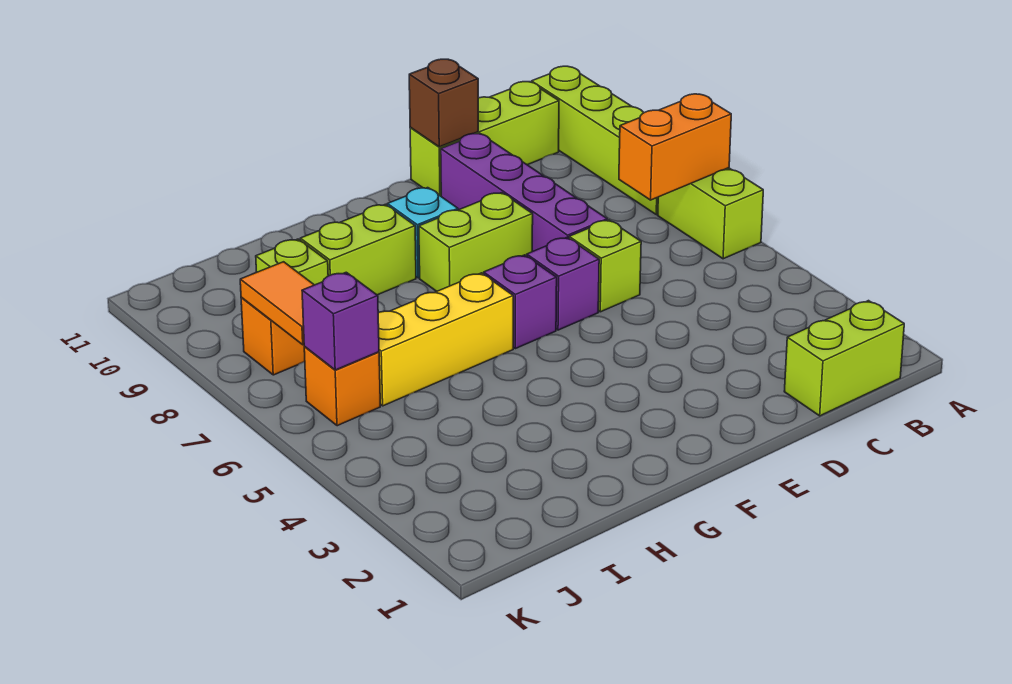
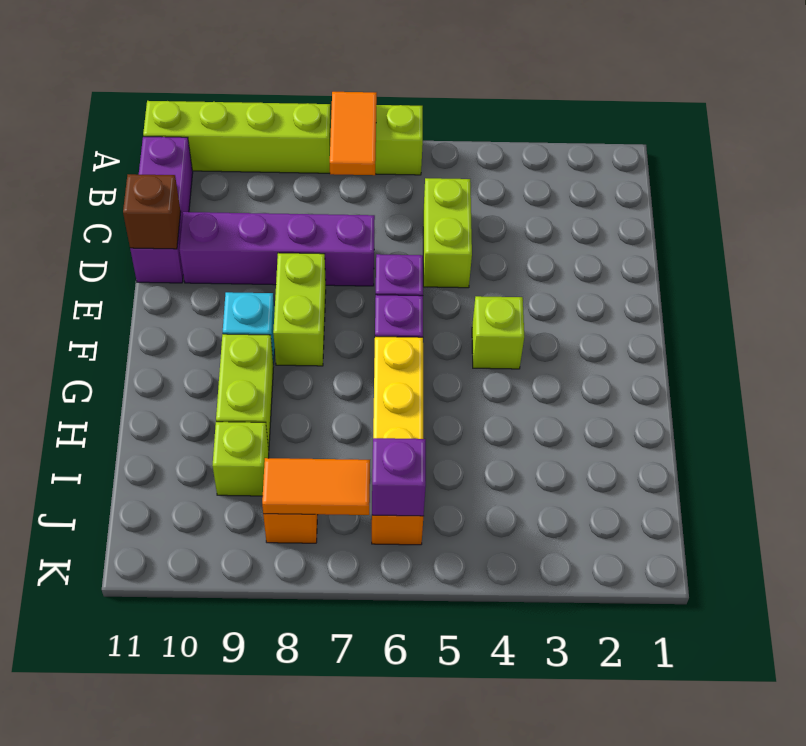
orange 1x2 brick [619,94,731,200] -> orange 1x2 tile [330,92,377,175]
lime 1x2 brick [784,301,904,416] -> lime 1x2 brick moved to [423,178,472,288]
lime 1x3 brick [410,82,559,196] -> purple 1x3 brick [130,137,193,283]
lime 1x1 brick [569,220,641,312] -> lime 1x1 brick moved to [472,296,524,369]

